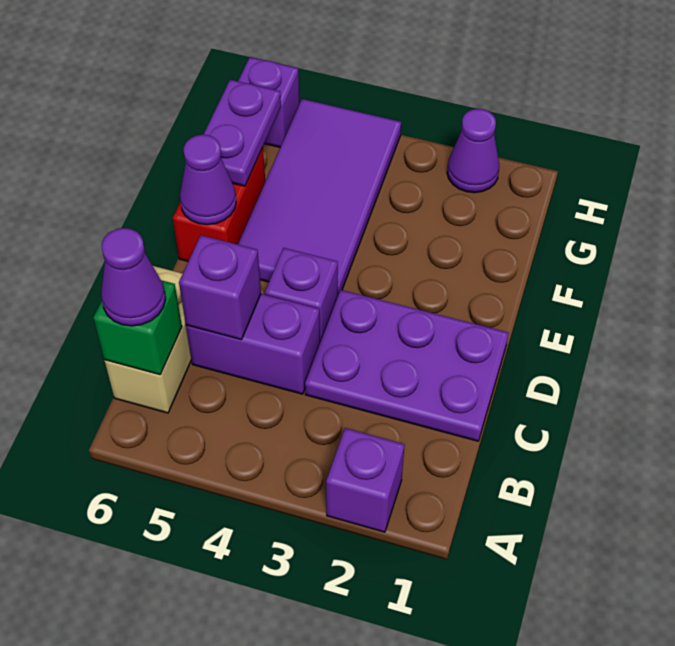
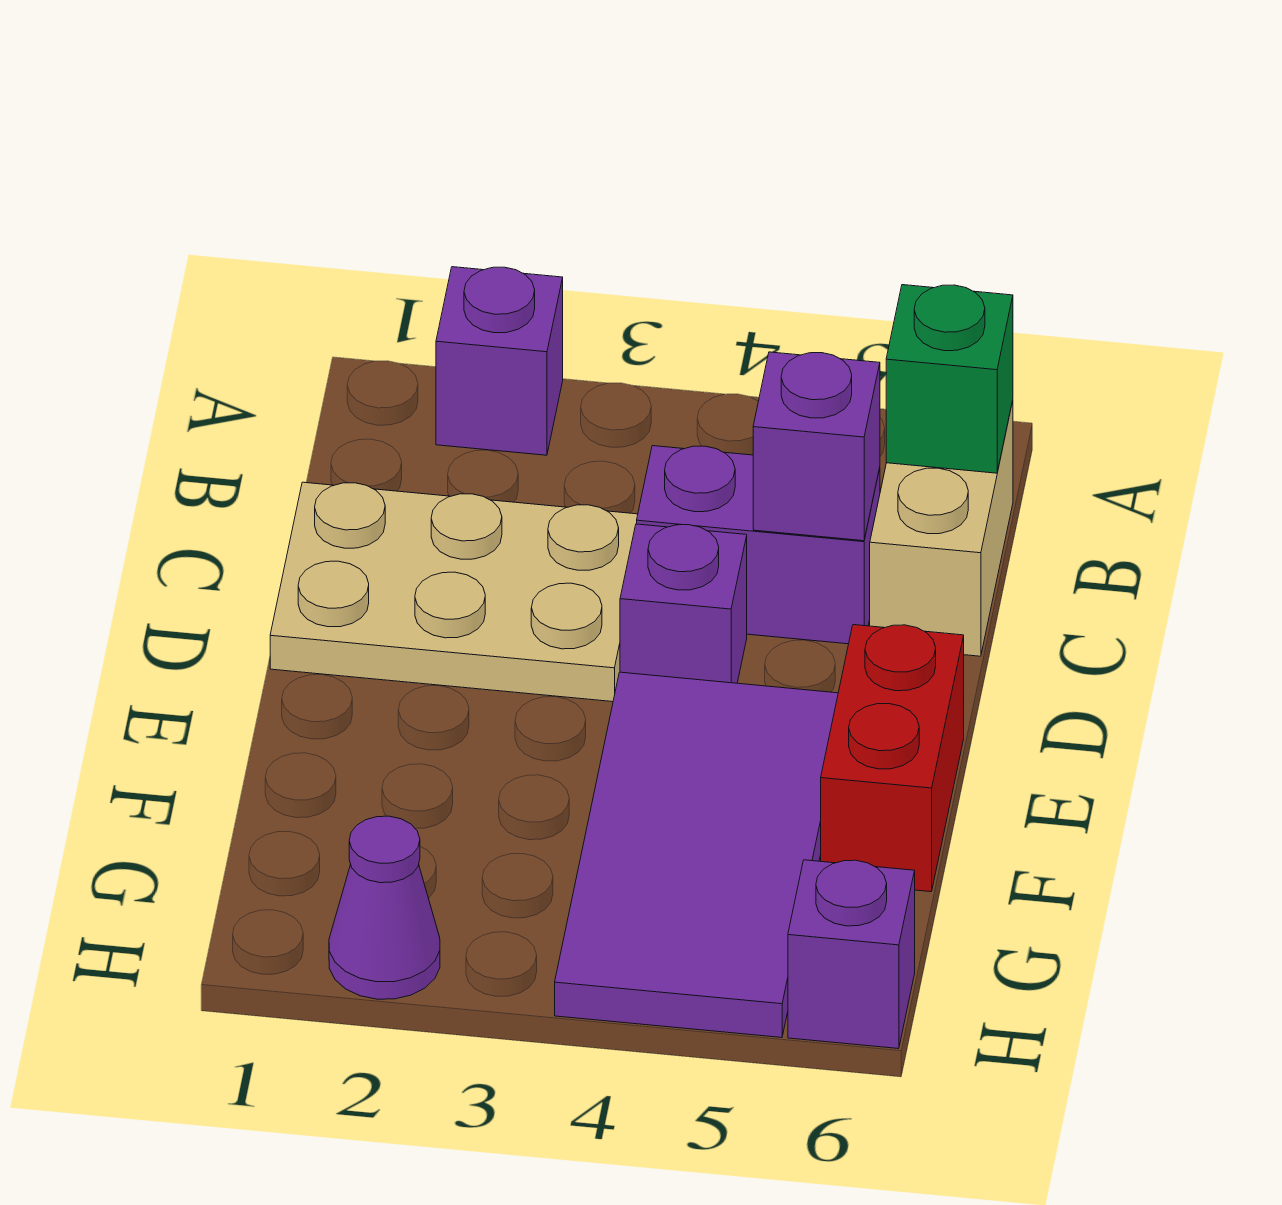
purple 1x1 cone [101,228,166,326] -> none
purple 2x3 plate [305,290,509,441] -> tan 2x3 plate [270,482,638,702]
purple 1x1 cone [180,135,236,225] -> none
purple 1x2 plate [203,80,281,186] -> none

